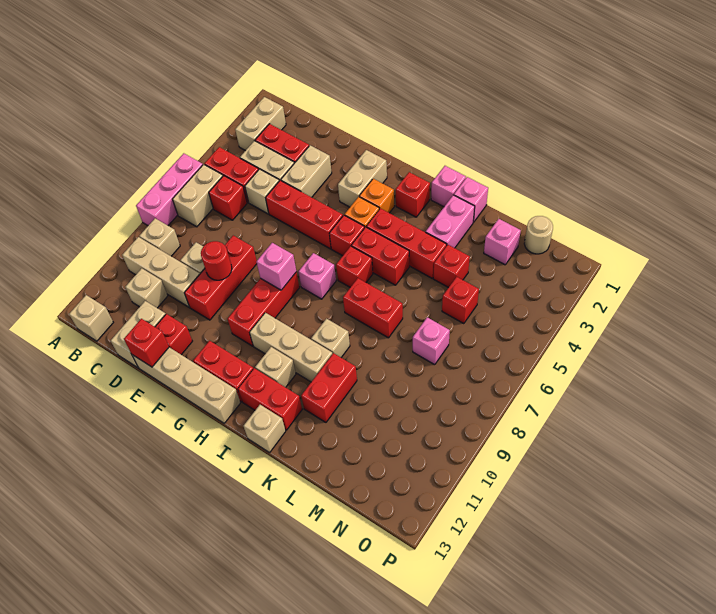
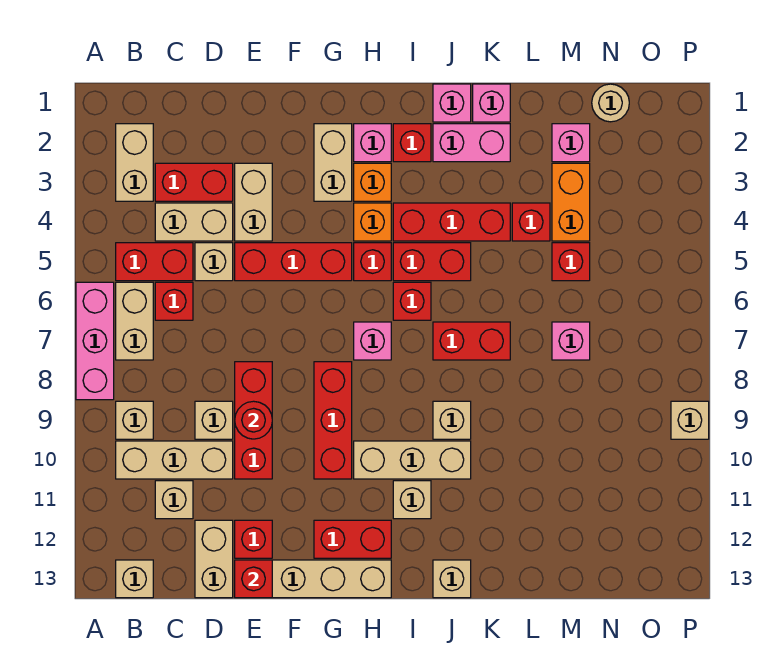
pink 1x1 brick [257,243,296,290] -> pink 1x1 brick moved to [354,124,391,162]
red 1x2 brick [238,368,302,430] -> none
pink 1x2 brick [426,195,475,248] -> pink 1x2 brick turned to [433,124,510,162]
red 1x2 brick [301,353,357,422] -> none
none -> orange 1x2 brick [552,163,590,241]
none -> tan 1x1 brick [671,401,709,439]

